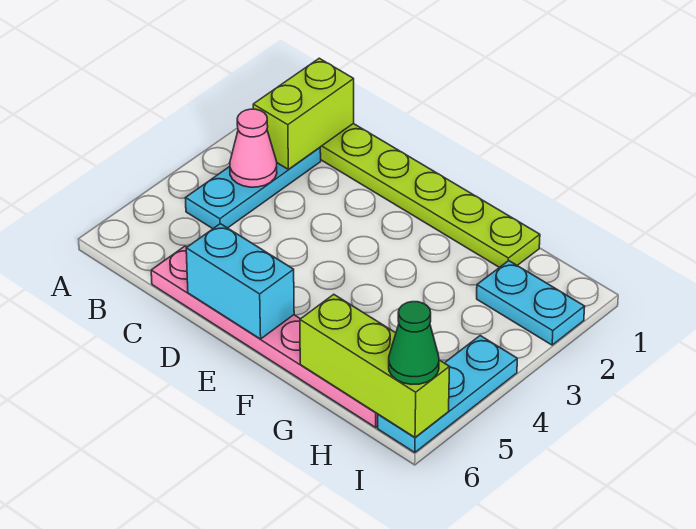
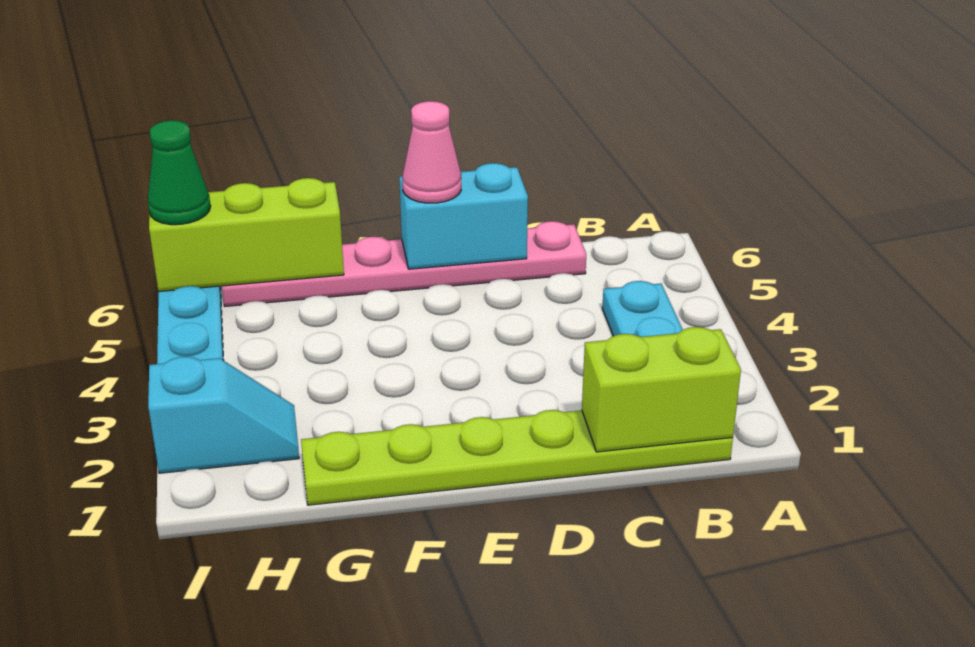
lime 1x2 brick [253,58,354,169] -> lime 1x2 brick turned to [582,327,741,452]
pink 1x1 cone [230,109,277,187] -> pink 1x1 cone moved to [402,101,461,203]
cyan 1x2 plate [477,261,585,345] -> cyan 1x2 slope [148,357,299,473]

